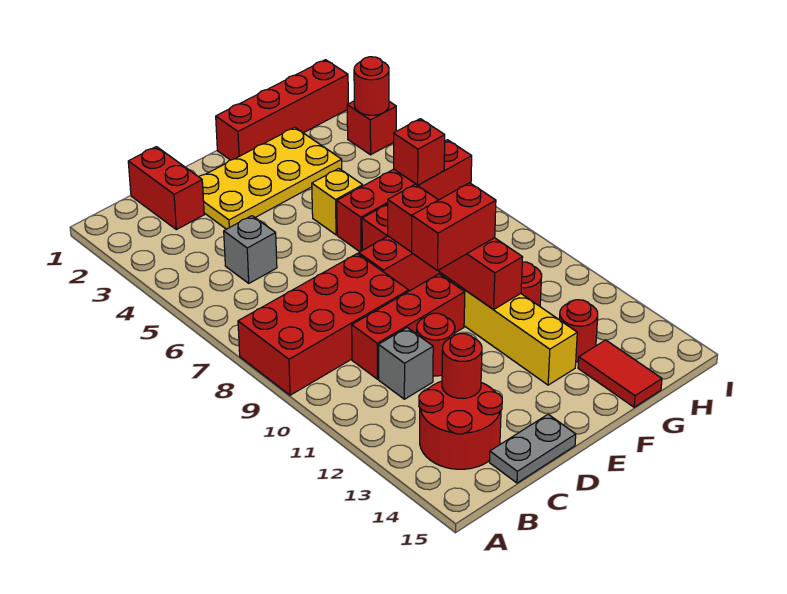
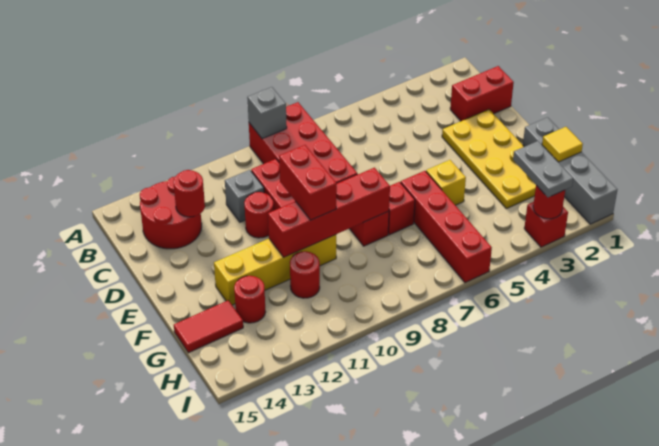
grey 1x1 brick [224,216,277,283] -> grey 1x1 brick moved to [247,87,287,139]
grey 1x2 plate [490,414,576,483] -> grey 1x2 plate moved to [513,141,573,197]
red 1x4 brick [216,60,348,160] -> grey 1x4 brick [523,117,617,224]
none -> yellow 1x1 tile [542,127,583,162]
red 1x1 brick [394,119,445,185] -> none

